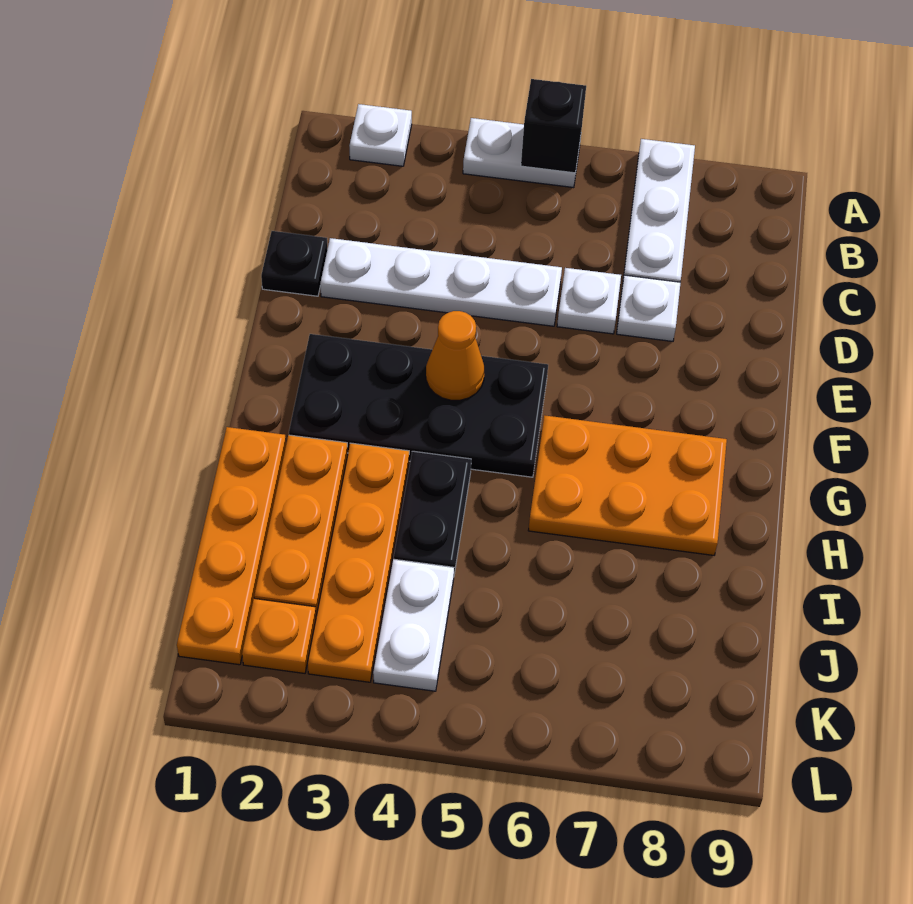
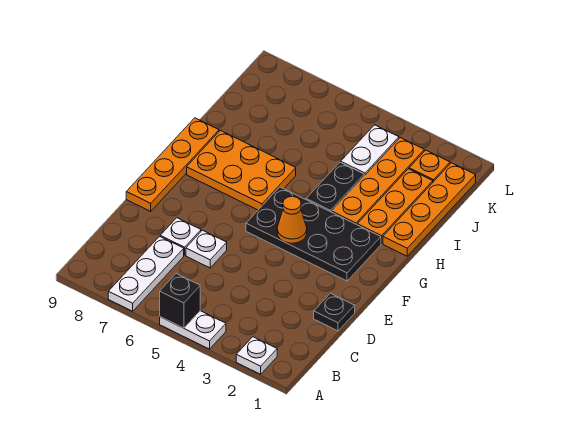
white 1x4 plate [320,238,562,326] -> none
none -> orange 1x4 plate [126,118,219,211]

